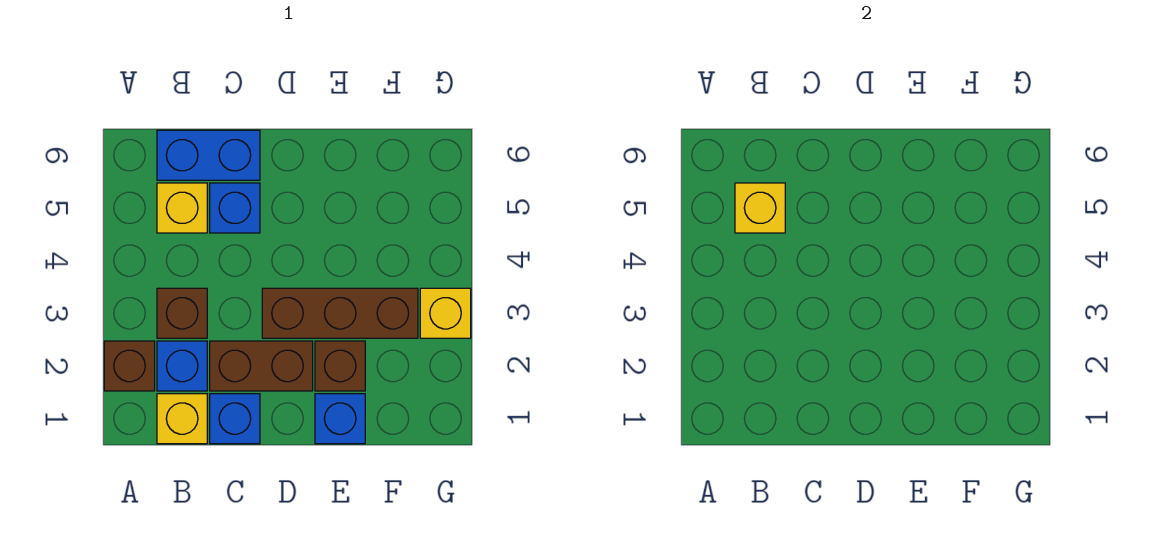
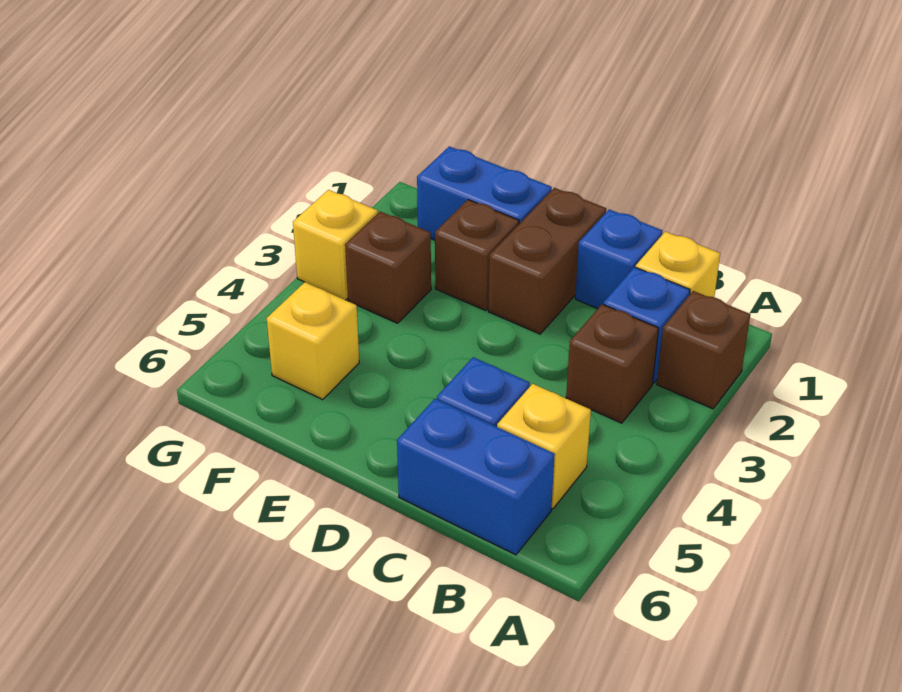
yellow 1x1 brick [735,183,785,233] -> yellow 1x1 brick moved to [267,282,359,400]
brown 1x2 brick [210,341,313,391] -> brown 1x2 brick turned to [488,188,606,334]
brown 1x3 brick [262,288,418,338] -> brown 1x1 brick [345,211,431,323]
blue 1x1 brick [315,394,365,444] -> blue 1x2 brick [417,146,552,240]

